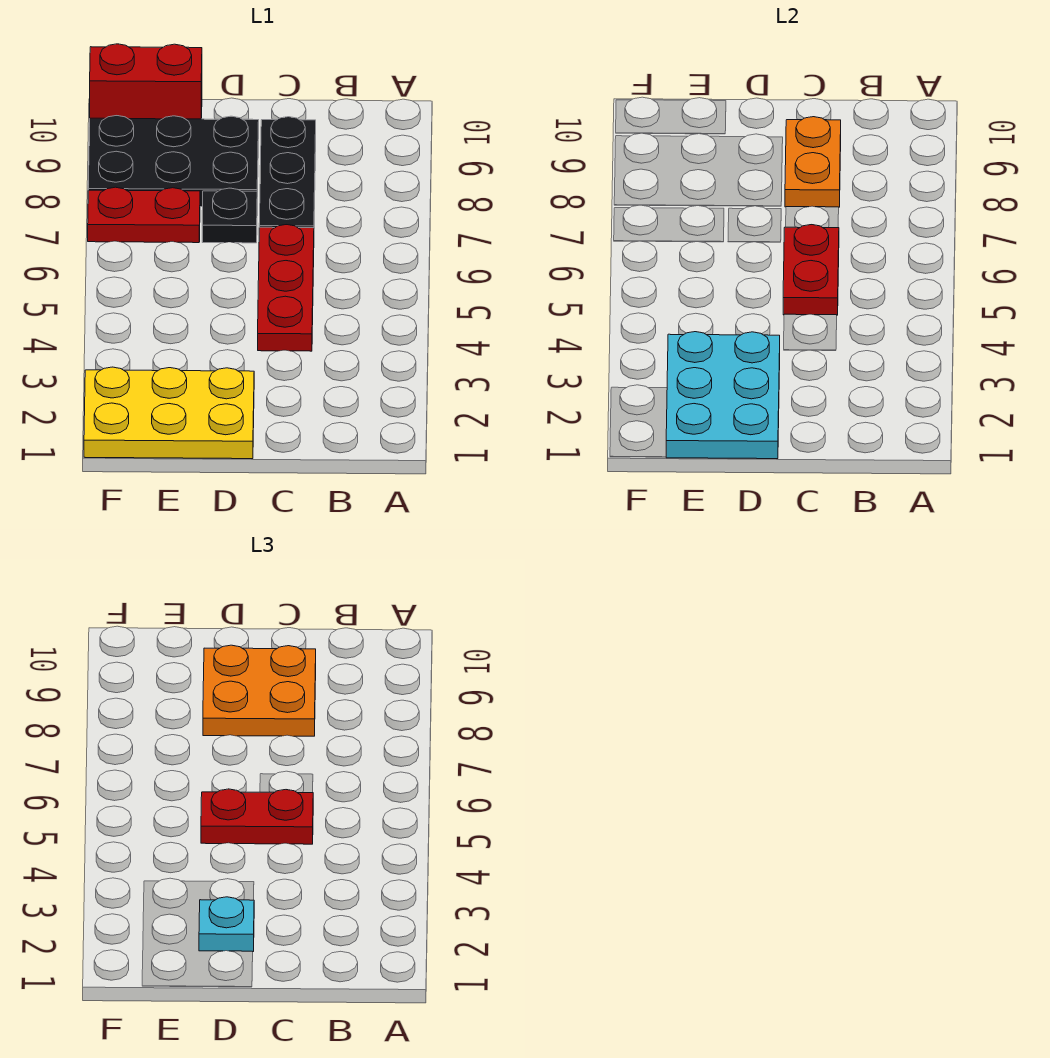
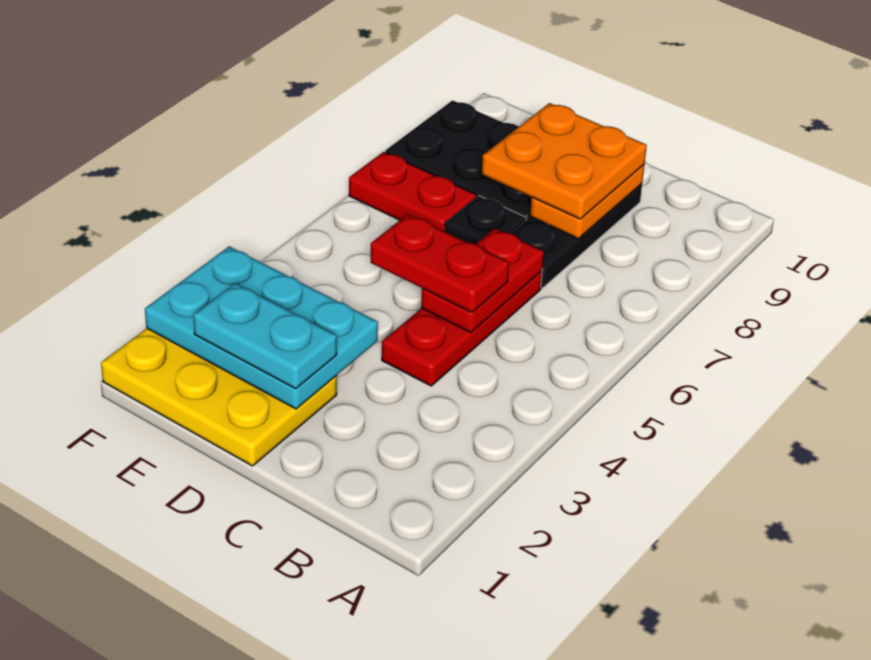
cyan 2x3 plate [666,332,780,459] -> cyan 2x3 plate turned to [145,246,378,409]
cyan 1x1 plate [199,897,254,951] -> cyan 1x2 plate [193,283,337,389]
red 1x2 brick [90,44,202,119] -> none

